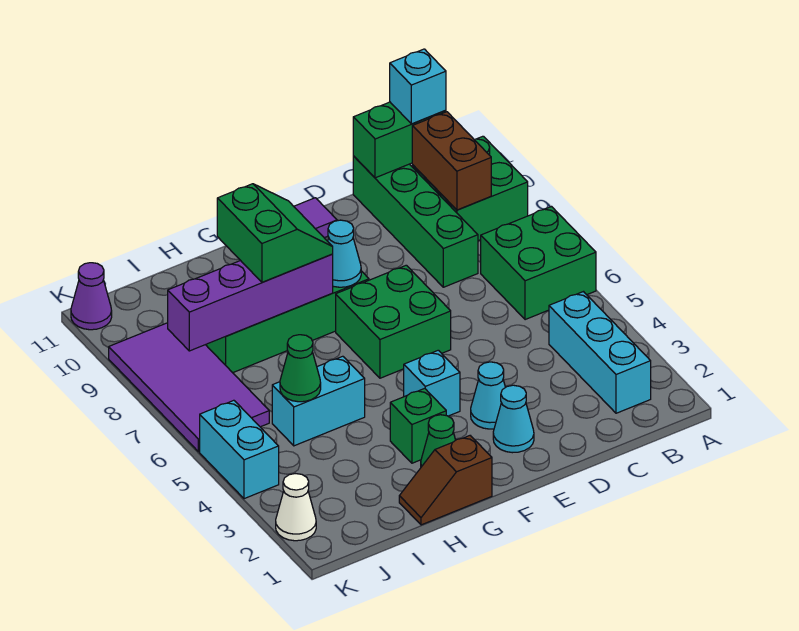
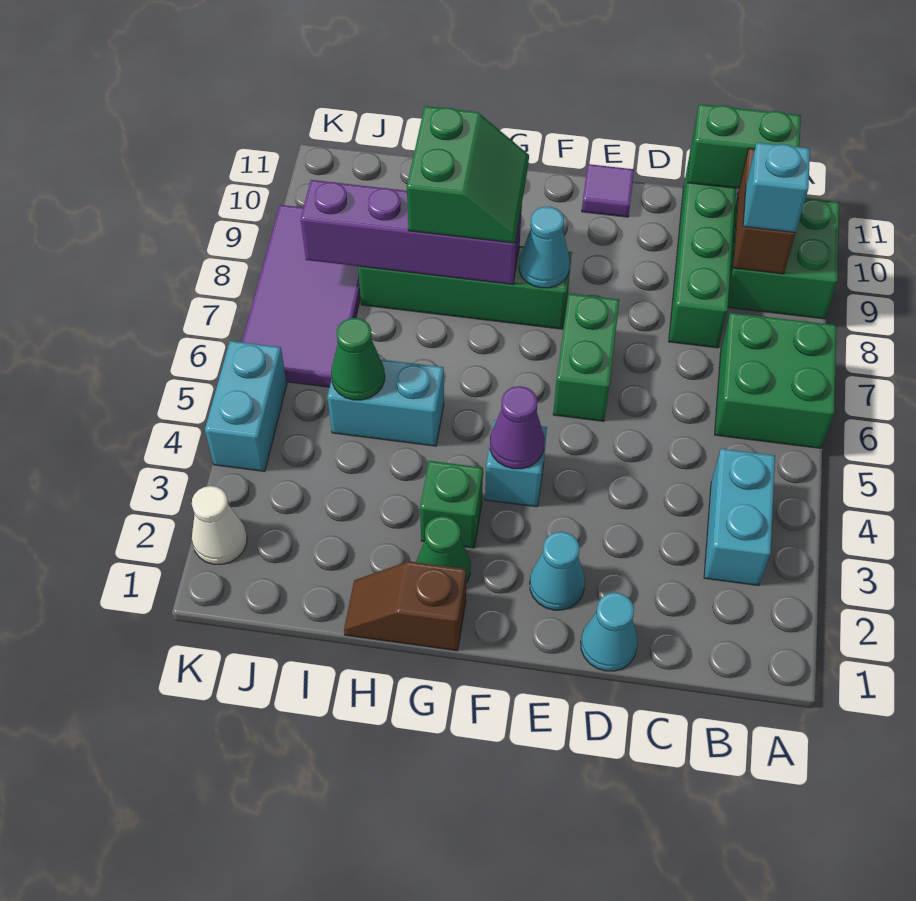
cyan 1x3 brick [549,292,651,413] -> cyan 1x2 brick [704,449,775,586]
cyan 1x1 brick [390,49,446,124] -> cyan 1x1 brick moved to [743,143,810,233]
cyan 1x1 cone [471,362,505,429] -> cyan 1x1 cone moved to [581,593,638,671]
green 2x2 brick [336,265,451,378] -> green 1x2 brick [553,294,619,421]
purple 1x1 cone [71,263,112,330] -> purple 1x1 cone moved to [490,386,544,469]

